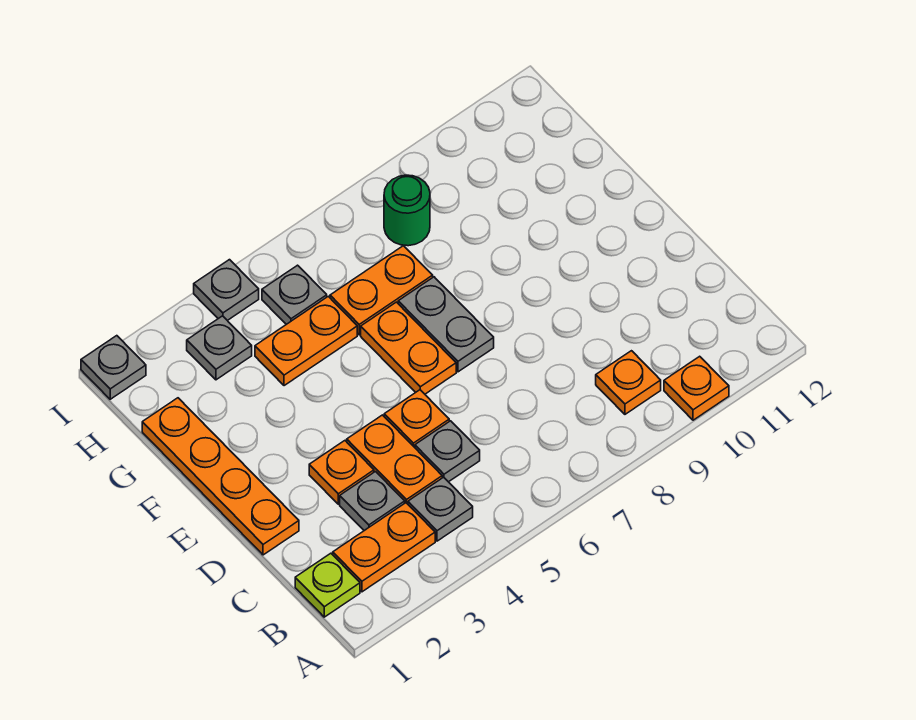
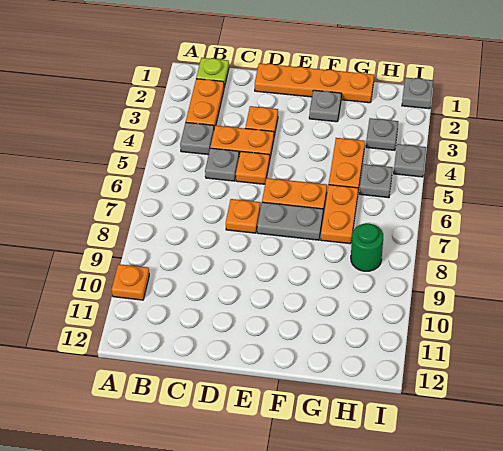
orange 1x1 plate [596,351,661,414] -> orange 1x1 plate moved to [226,199,260,233]
grey 1x1 plate [340,472,405,531] -> grey 1x1 plate moved to [309,90,341,122]

